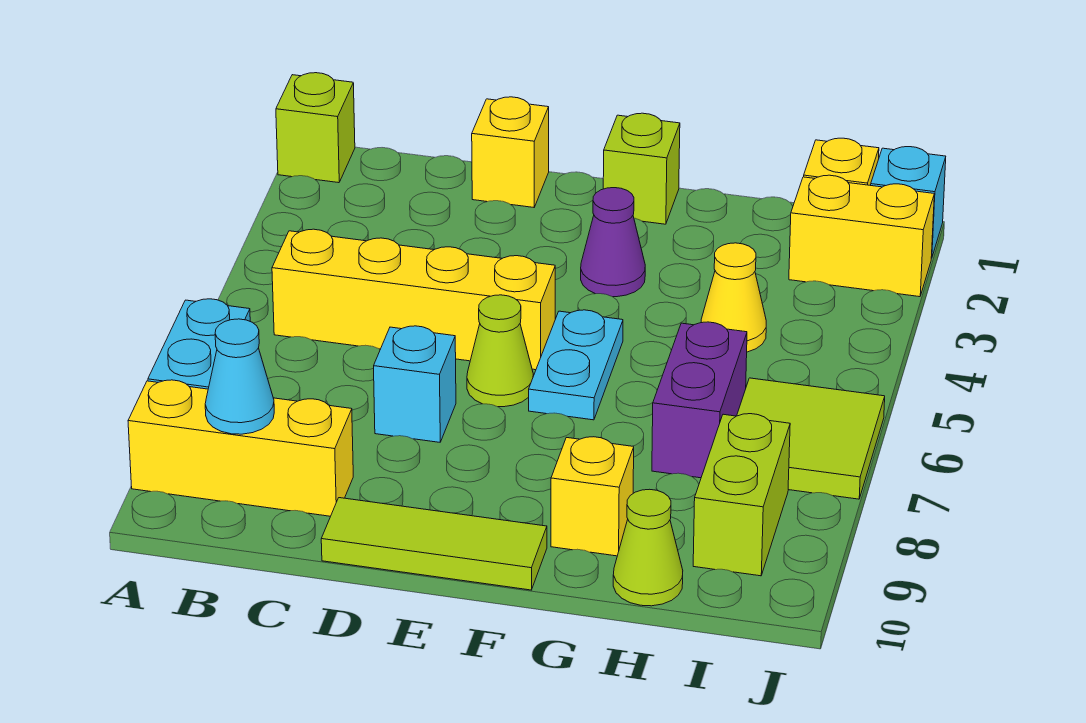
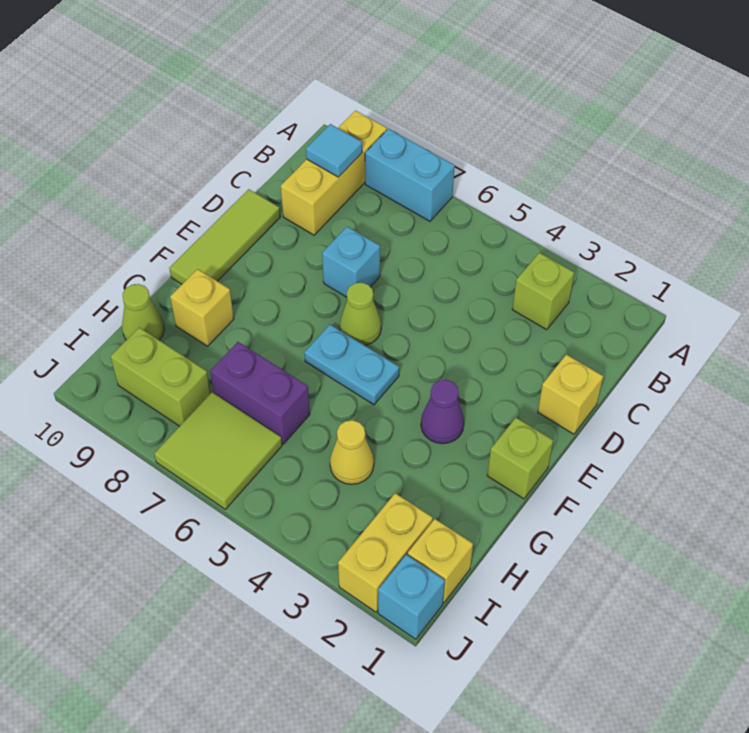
lime 1x1 brick [276,73,355,183] -> lime 1x1 brick moved to [512,253,574,330]
yellow 1x4 brick [272,229,555,370] -> none
cyan 1x1 cone [205,319,274,434] -> cyan 1x1 tile [306,124,362,177]

